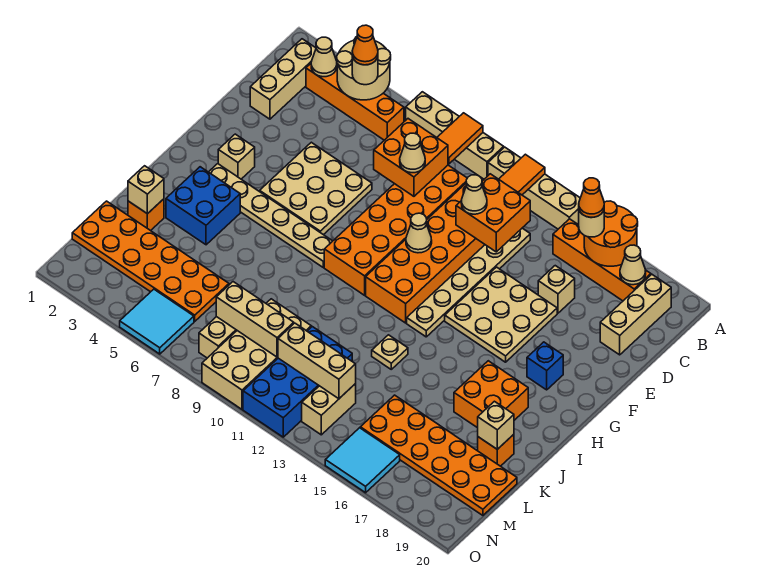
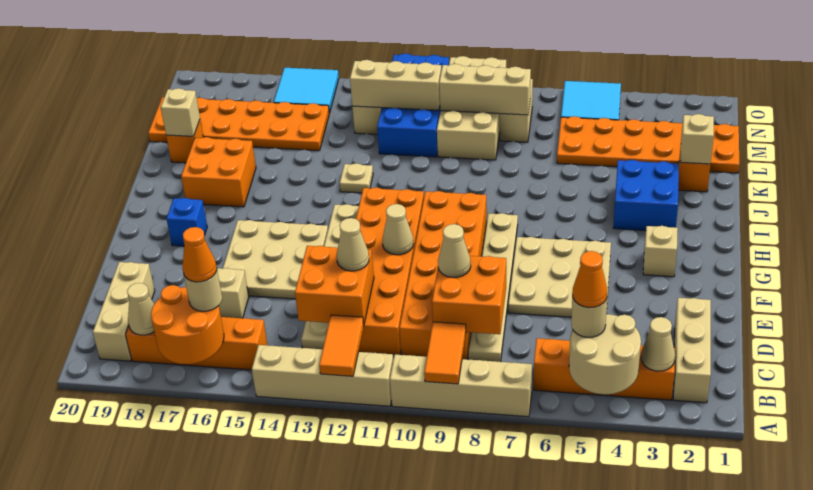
tan 1x6 plate [209,164,332,268] -> tan 1x6 plate turned to [468,213,518,362]

